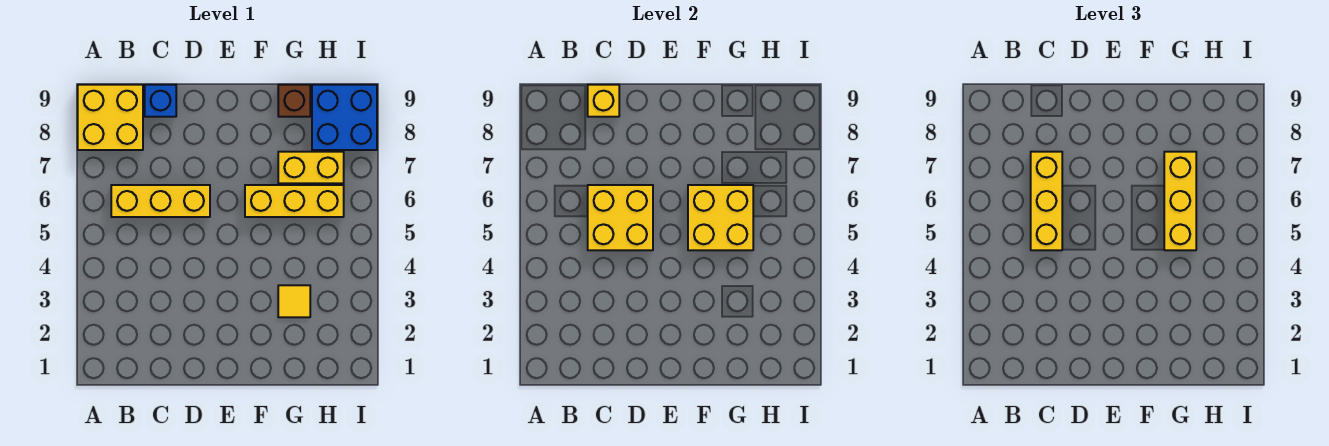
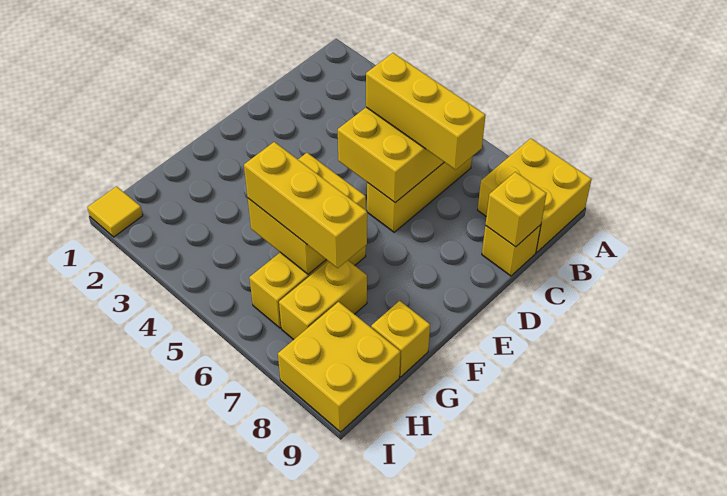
blue 1x1 brick [145,85,176,117] -> yellow 1x1 brick [482,225,541,276]
yellow 1x1 tile [278,285,310,317] -> yellow 1x1 tile moved to [87,186,143,237]
brown 1x1 brick [278,85,310,117] -> yellow 1x1 brick [371,301,430,377]
blue 2x2 brick [312,85,377,150] -> yellow 2x2 brick [278,302,400,432]

